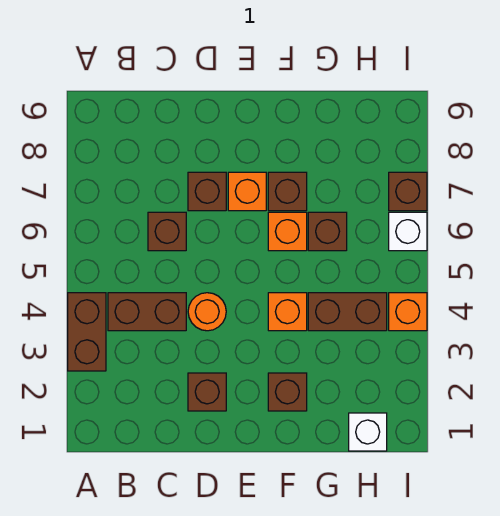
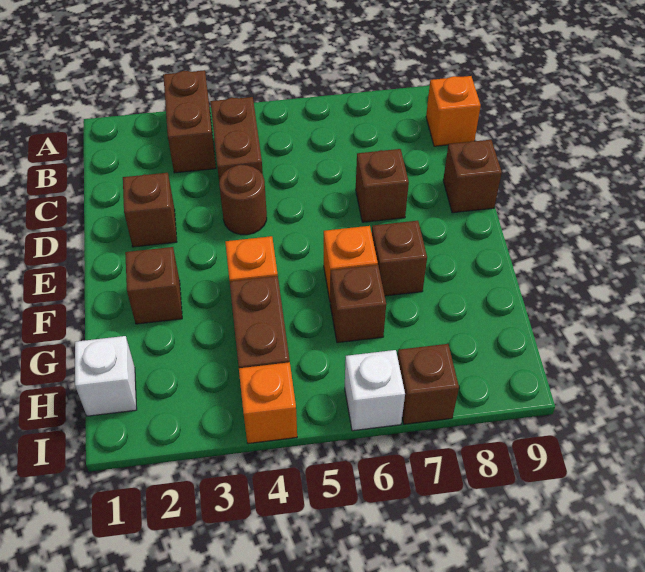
brown 1x2 brick [68,293,106,371] -> brown 1x2 brick turned to [163,70,216,173]
brown 1x1 brick [148,212,186,251] -> brown 1x1 brick moved to [443,140,502,213]
orange 1x1 round brick [188,293,226,331] -> brown 1x1 round brick [219,165,267,235]
orange 1x1 brick [228,172,266,211] -> orange 1x1 brick moved to [426,76,481,146]

